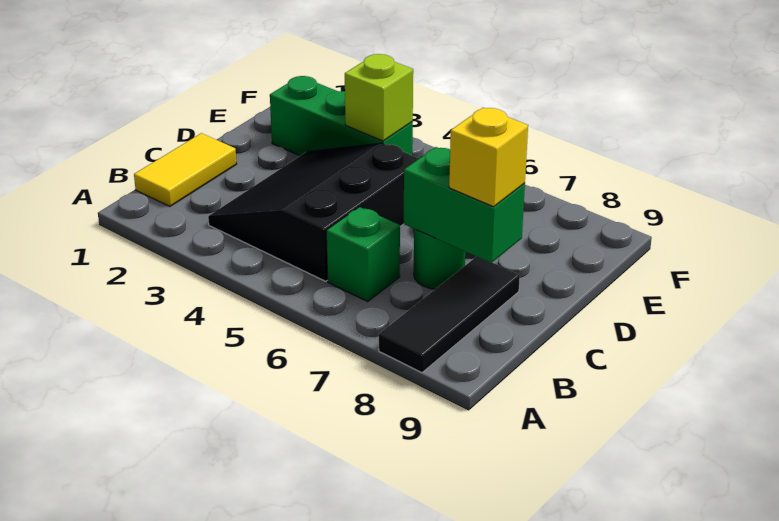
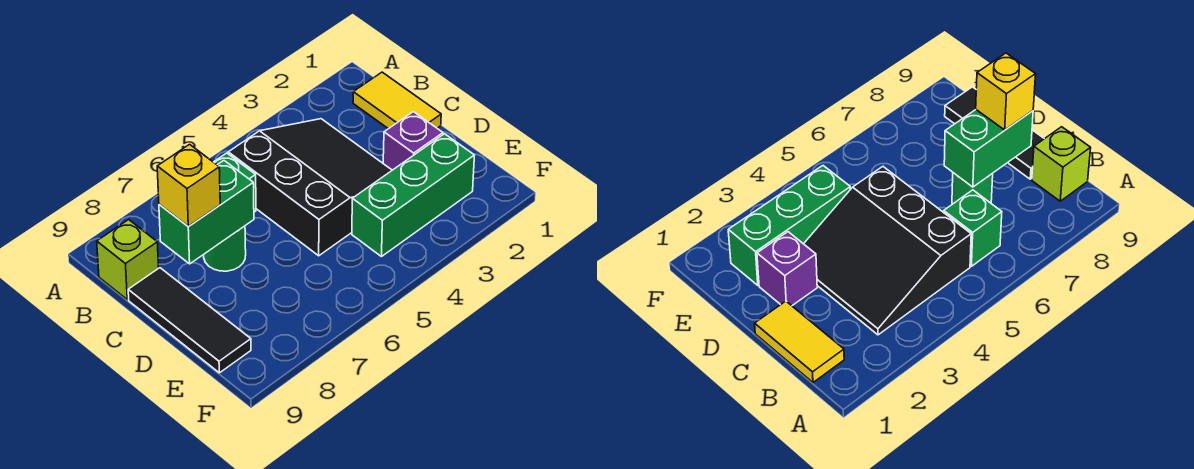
black 1x3 tile [379,257,520,373] -> black 1x3 tile moved to [128,268,251,373]
none -> purple 1x1 brick [383,112,443,170]
lime 1x1 brick [345,54,413,141] -> lime 1x1 brick moved to [97,220,159,300]

